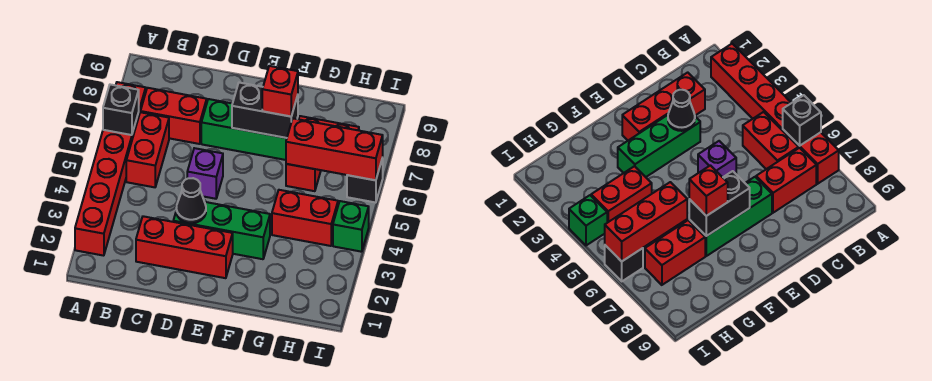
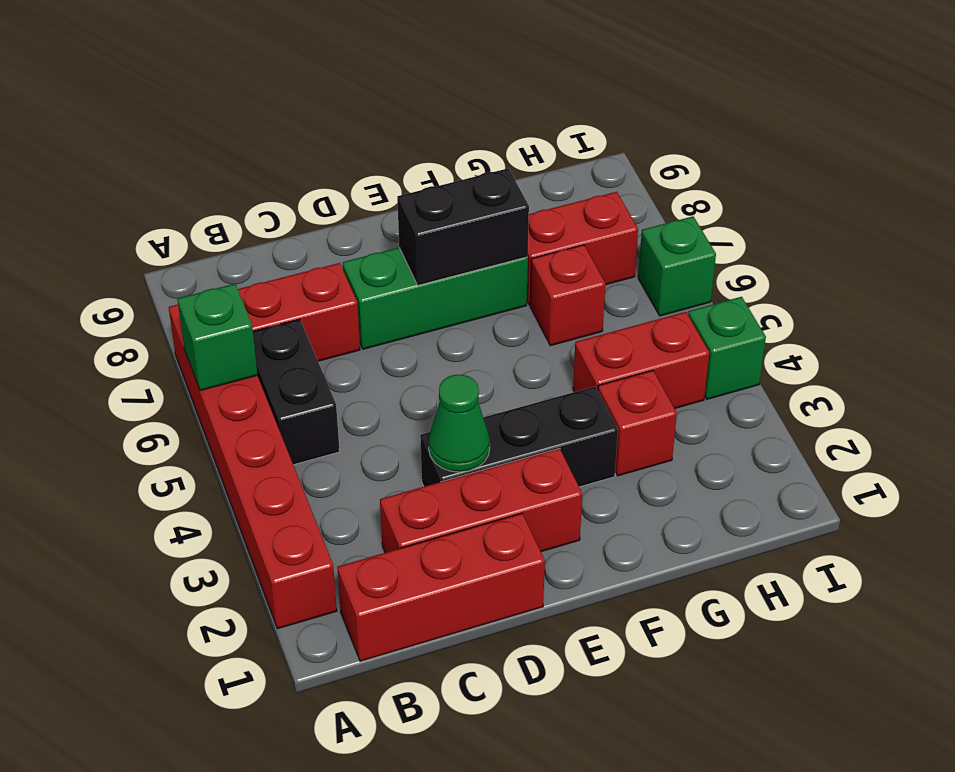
black 1x1 brick [103,85,139,135] -> green 1x1 brick [177,284,258,391]
red 1x2 brick [126,112,169,187] -> black 1x2 brick [253,319,340,465]
green 1x3 brick [173,202,270,259] -> black 1x3 brick [420,386,618,487]
black 1x1 cone [176,178,206,223] -> green 1x1 cone [429,375,490,472]
purple 1x1 brick [187,148,223,199] -> none
red 1x1 brick [262,66,298,116] -> red 1x1 brick moved to [598,370,677,476]
red 1x3 brick [286,118,383,180] -> red 1x3 brick moved to [337,514,545,661]
black 1x1 brick [347,158,383,203] -> green 1x1 brick [638,216,716,316]

